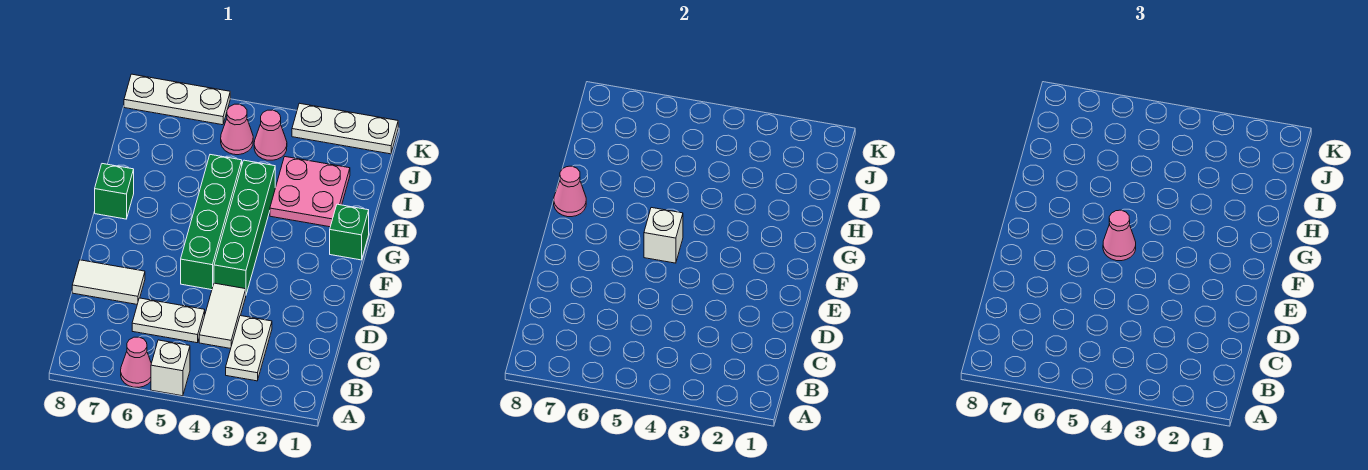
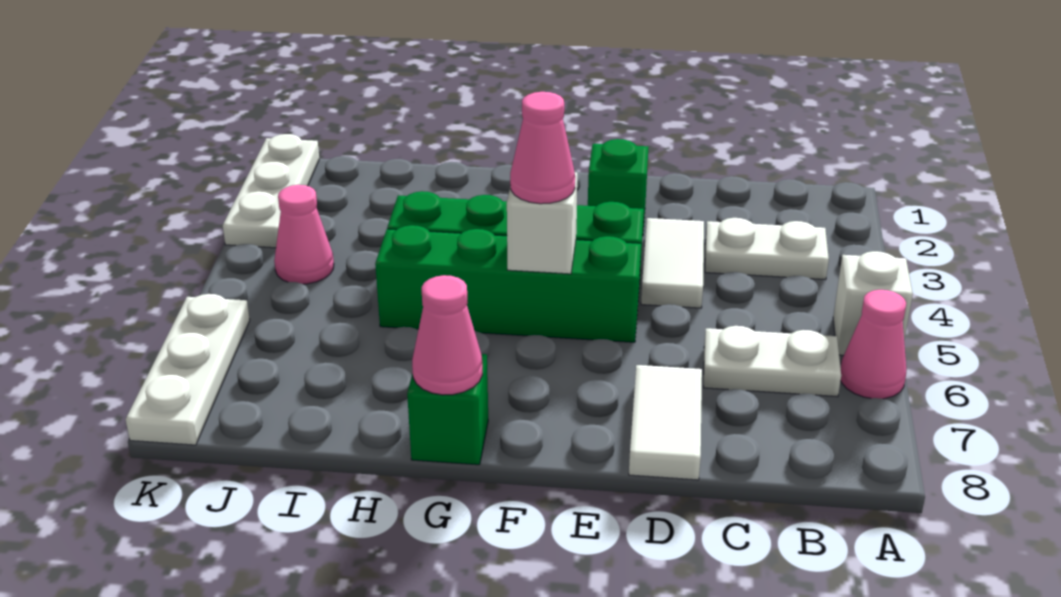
white 1x2 tile [199,283,246,349] -> white 1x2 tile turned to [641,218,704,308]
white 1x2 plate [132,298,205,343] -> white 1x2 plate turned to [704,326,841,397]
green 1x1 brick [330,204,369,260] -> green 1x1 brick moved to [588,139,648,236]
pink 2x2 plate [270,157,350,227] -> none
pink 1x1 cone [221,104,253,155] -> none

